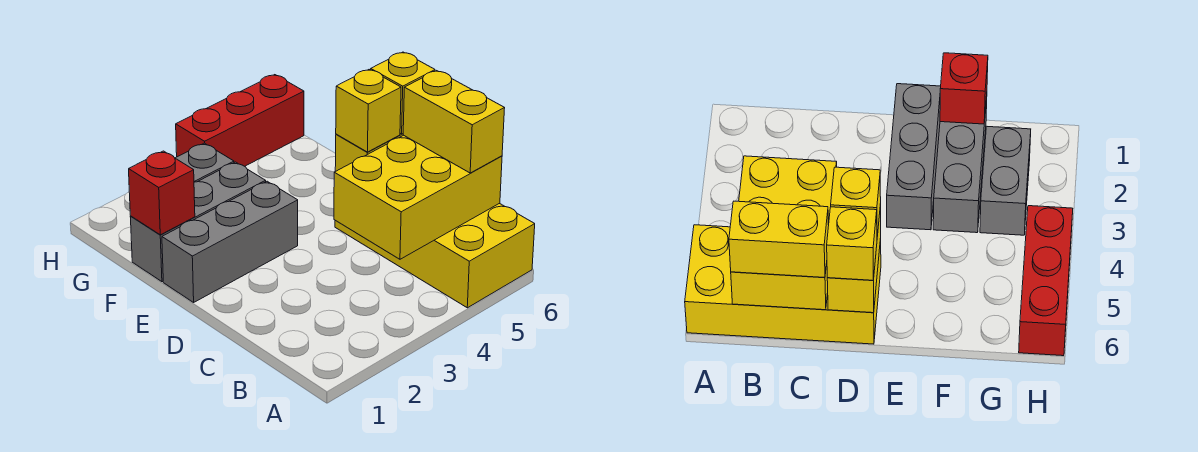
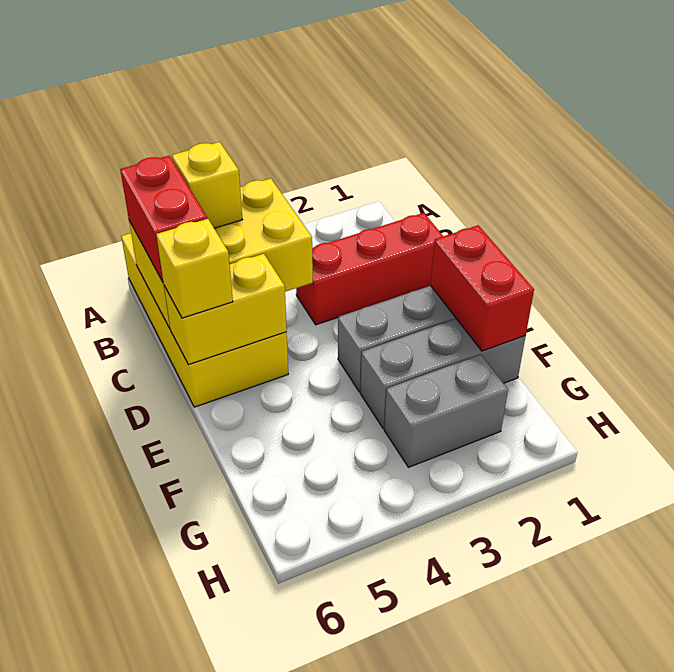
yellow 1x2 brick [403,71,505,173] -> red 1x2 brick [120,156,207,282]
yellow 1x1 brick [336,70,401,152] -> yellow 1x1 brick moved to [172,142,242,228]
red 1x1 brick [129,151,195,235] -> red 1x2 brick [431,225,534,351]
red 1x3 brick [176,75,304,166] -> red 1x3 brick moved to [296,213,443,325]

